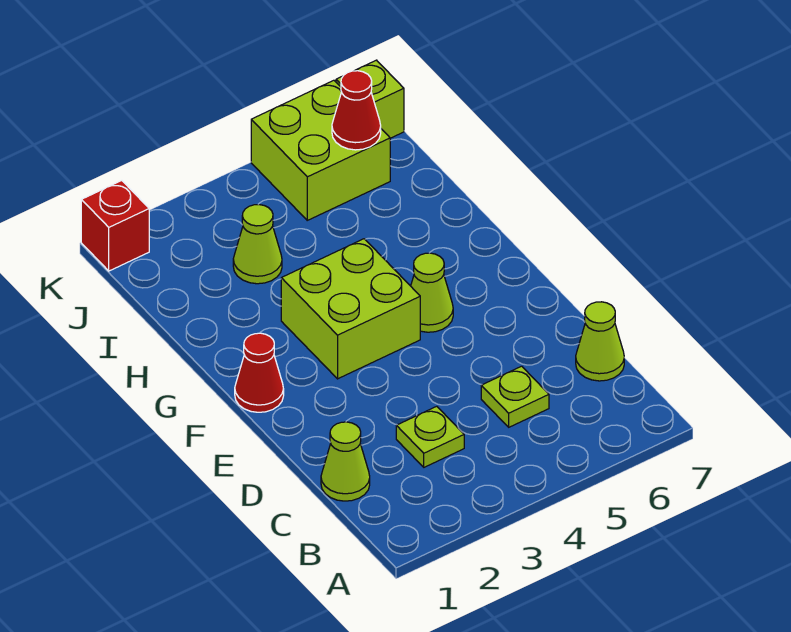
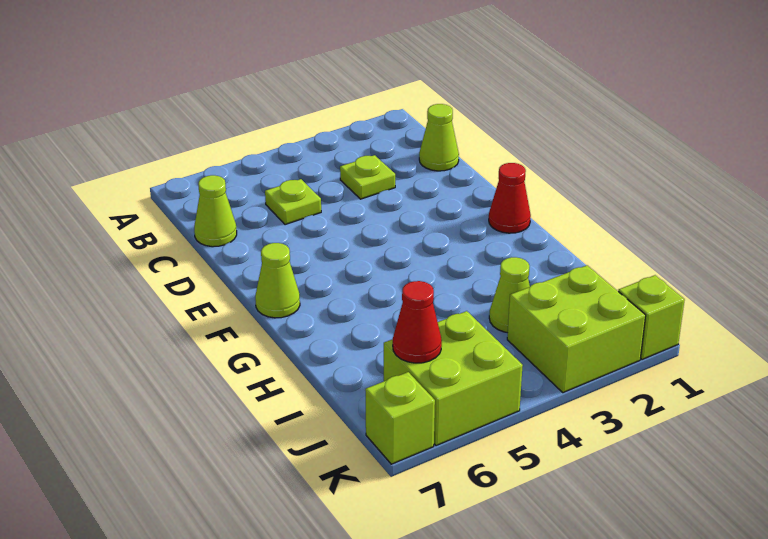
lime 2x2 brick [281,239,420,379] -> lime 2x2 brick moved to [507,265,646,393]
lime 1x1 cone [411,253,453,332] -> lime 1x1 cone moved to [255,243,300,318]
red 1x1 brick [81,181,149,271] -> lime 1x1 brick [618,275,685,360]

